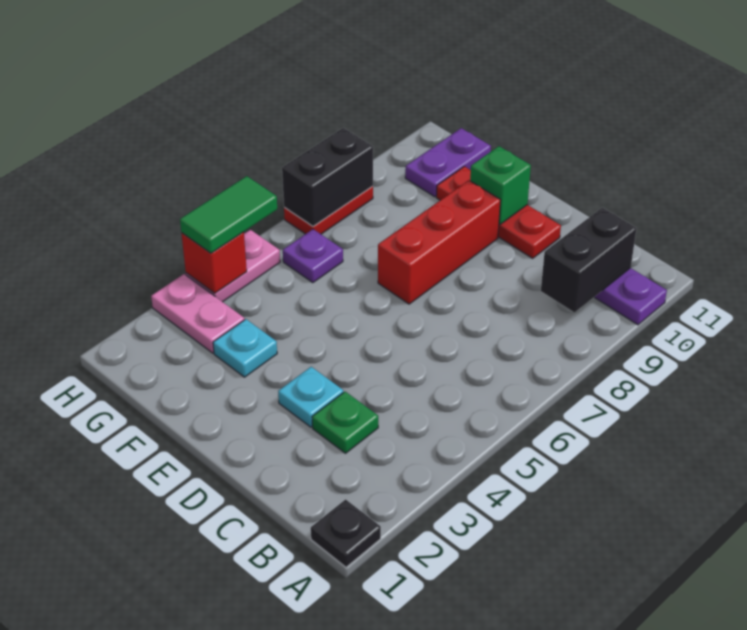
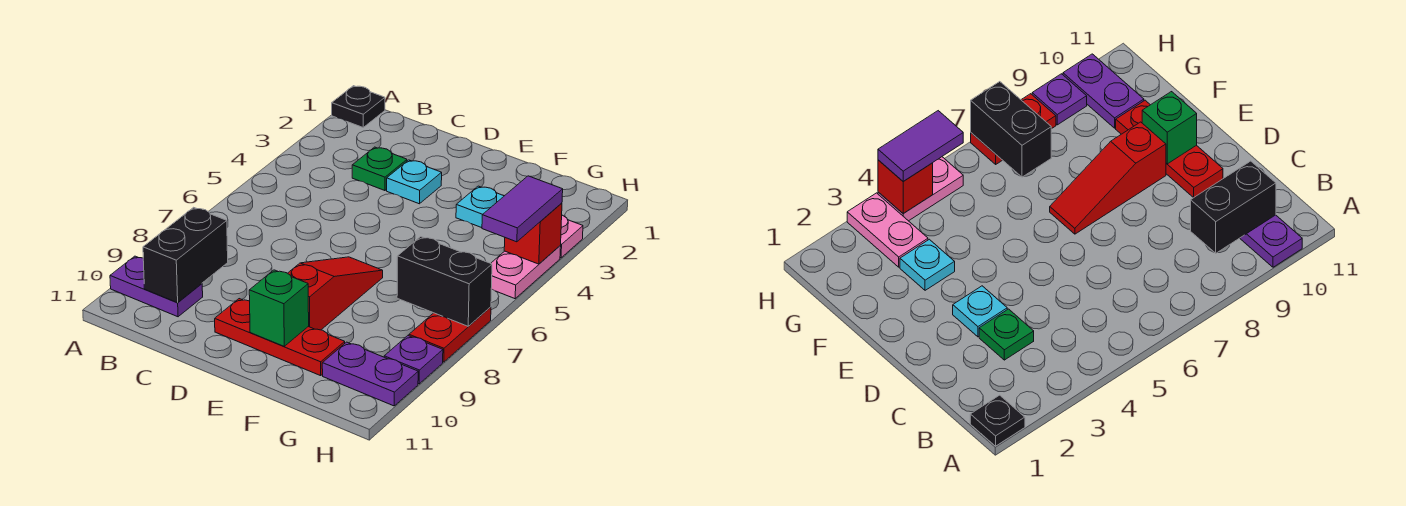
red 1x3 brick [378,180,501,304] -> red 1x3 slope [288,257,383,330]
purple 1x1 plate [283,229,343,283] -> purple 1x1 plate moved to [384,336,443,384]
purple 1x2 plate [405,128,491,197] -> purple 1x2 plate turned to [322,342,418,406]
green 1x2 tile [180,176,277,253] -> purple 1x2 tile [482,176,563,242]
black 1x2 brick [282,128,373,226] -> black 1x2 brick turned to [397,237,492,326]

